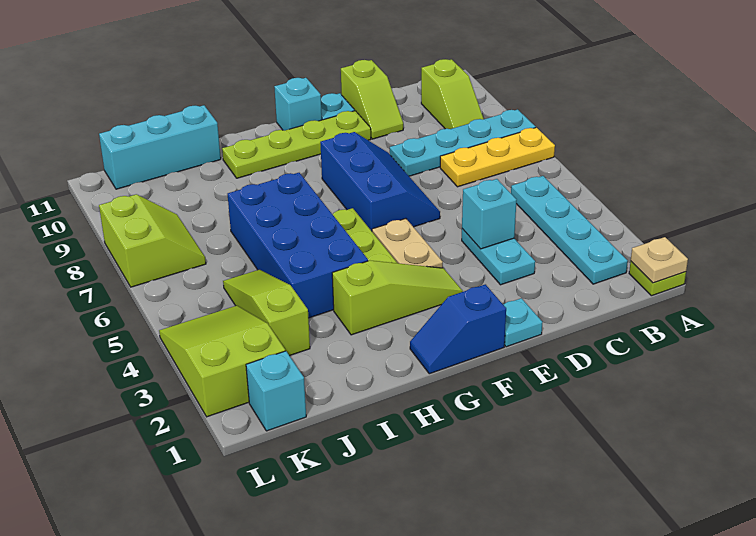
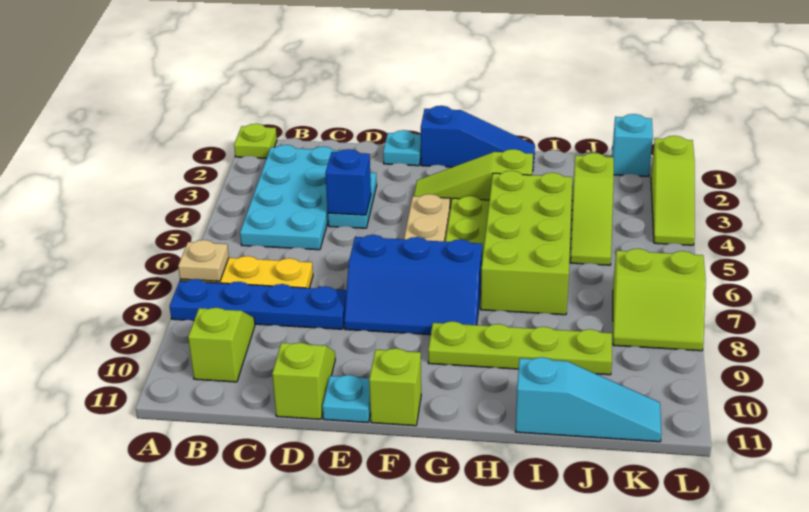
tan 1x1 plate [631,237,688,283] -> tan 1x1 plate moved to [178,240,229,281]
cyan 1x4 plate [390,109,536,176] -> blue 1x4 plate [170,279,347,329]
cyan 1x4 plate [511,176,628,284] -> cyan 2x4 plate [240,145,340,250]
cyan 1x1 brick [462,179,517,249] -> blue 1x1 brick [325,149,371,215]
blue 2x3 slope [320,132,440,231] -> blue 2x3 slope turned to [344,235,482,335]
lime 1x4 plate [222,111,371,178] -> lime 1x4 plate moved to [428,321,612,375]
blue 1x2 slope [410,284,506,374] -> blue 1x3 slope [421,106,535,171]
cyan 1x1 brick [274,78,322,131] -> lime 1x1 brick [369,348,421,426]
blue 2x4 brick [227,173,368,318] -> lime 2x4 brick [481,171,572,315]
cyan 1x3 brick [99,105,221,189] -> cyan 1x3 slope [516,357,662,442]
lime 2x3 slope [159,306,285,417] -> lime 1x3 slope [651,136,695,245]
lime 2x2 slope [99,194,206,287] -> lime 2x2 slope turned to [613,249,706,351]

